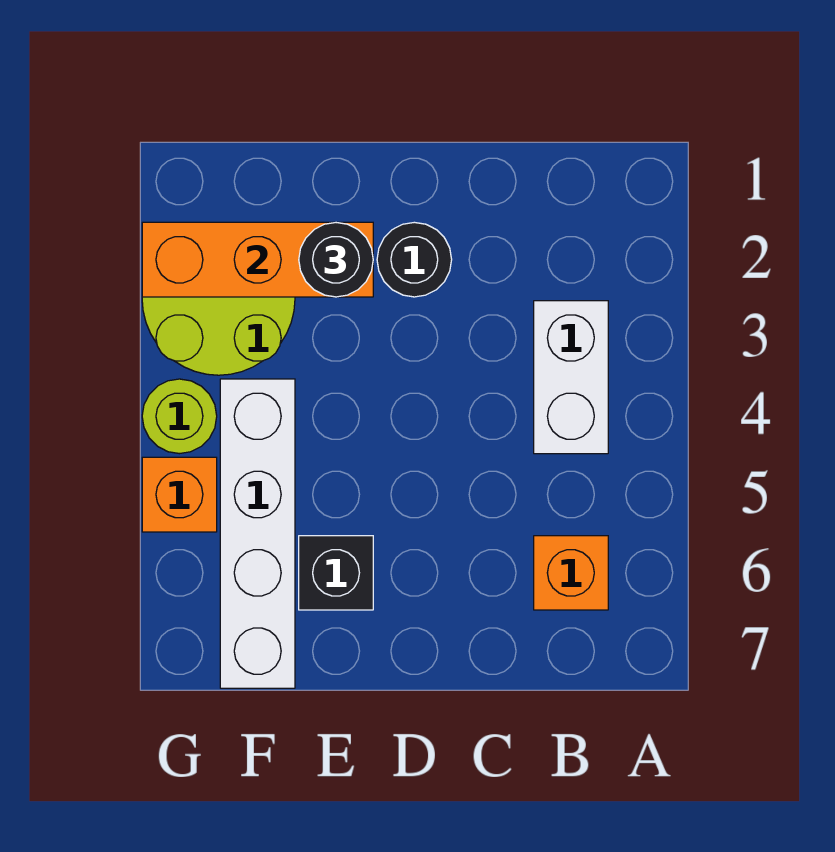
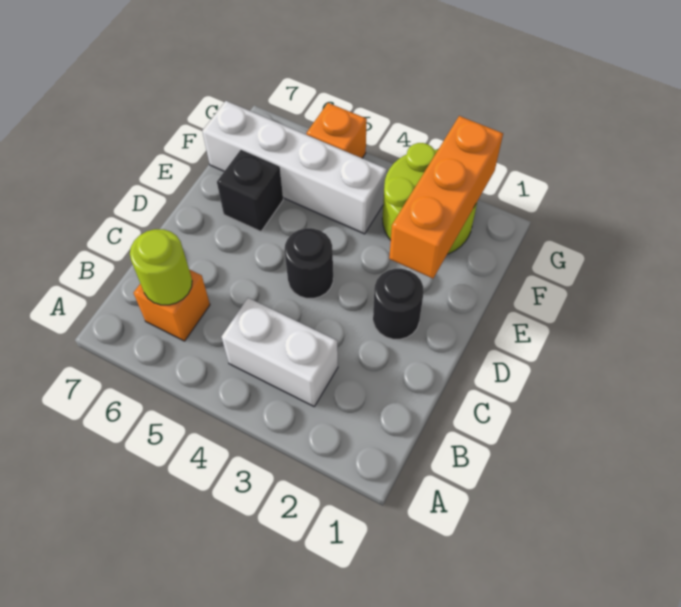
black 1x1 round brick [299,222,373,297] -> black 1x1 round brick moved to [285,228,333,298]
lime 1x1 round brick [142,379,217,454] -> lime 1x1 round brick moved to [130,229,192,305]

